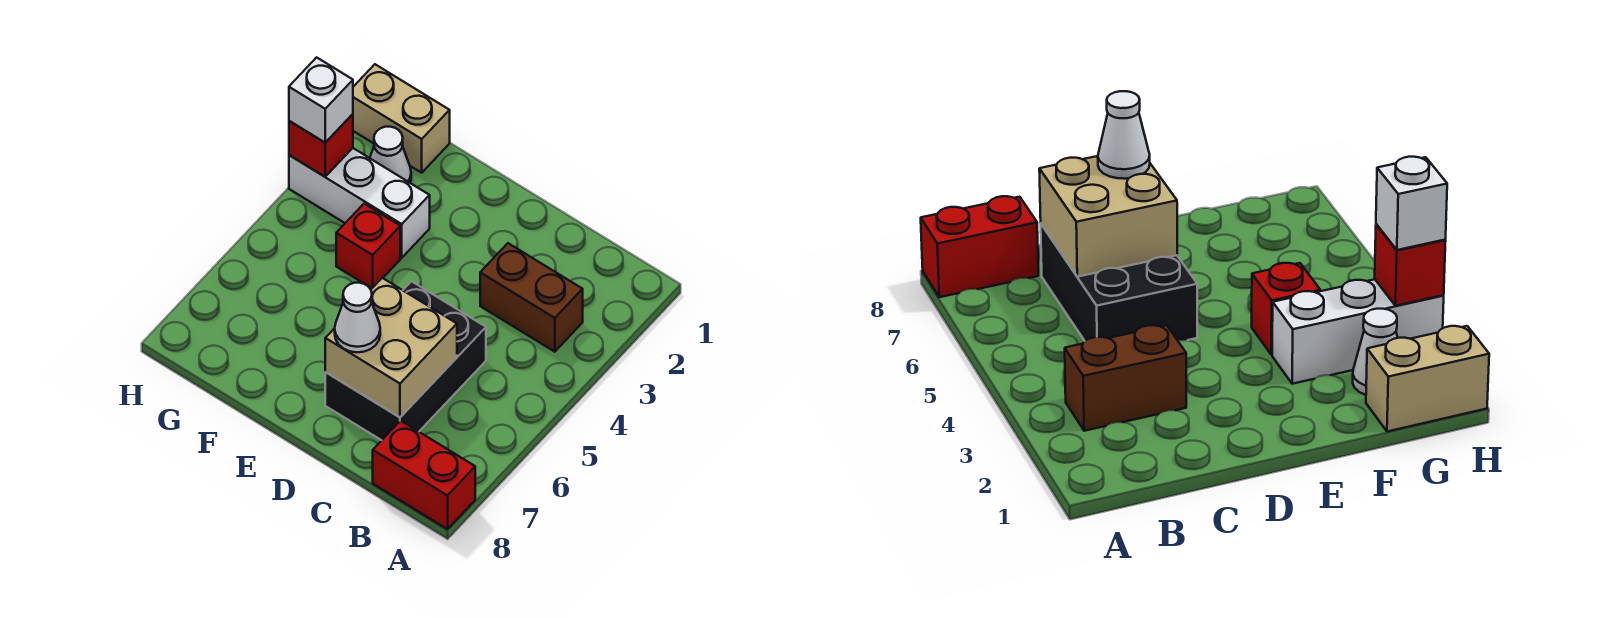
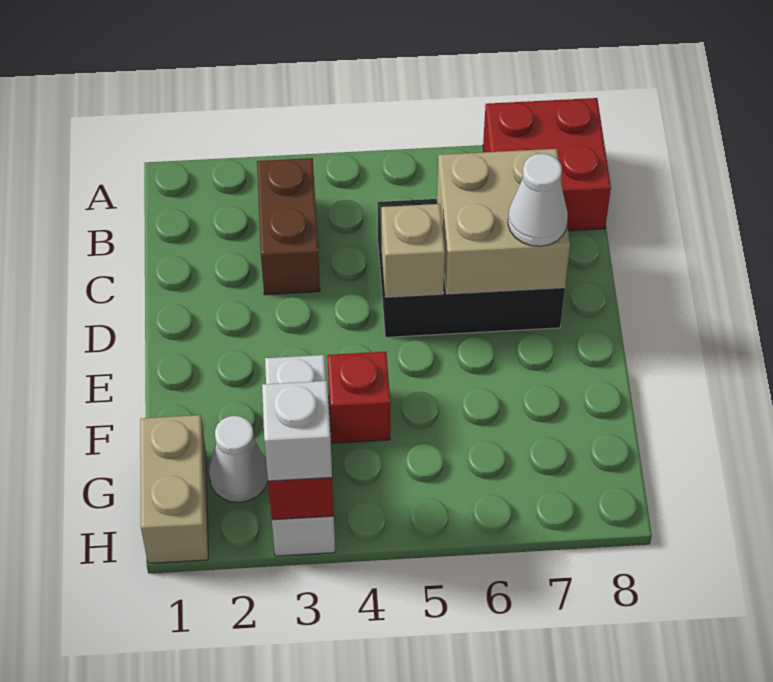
red 1x2 brick [373,421,475,529] -> red 2x2 brick [483,98,611,231]
none -> tan 1x1 brick [381,204,445,297]

